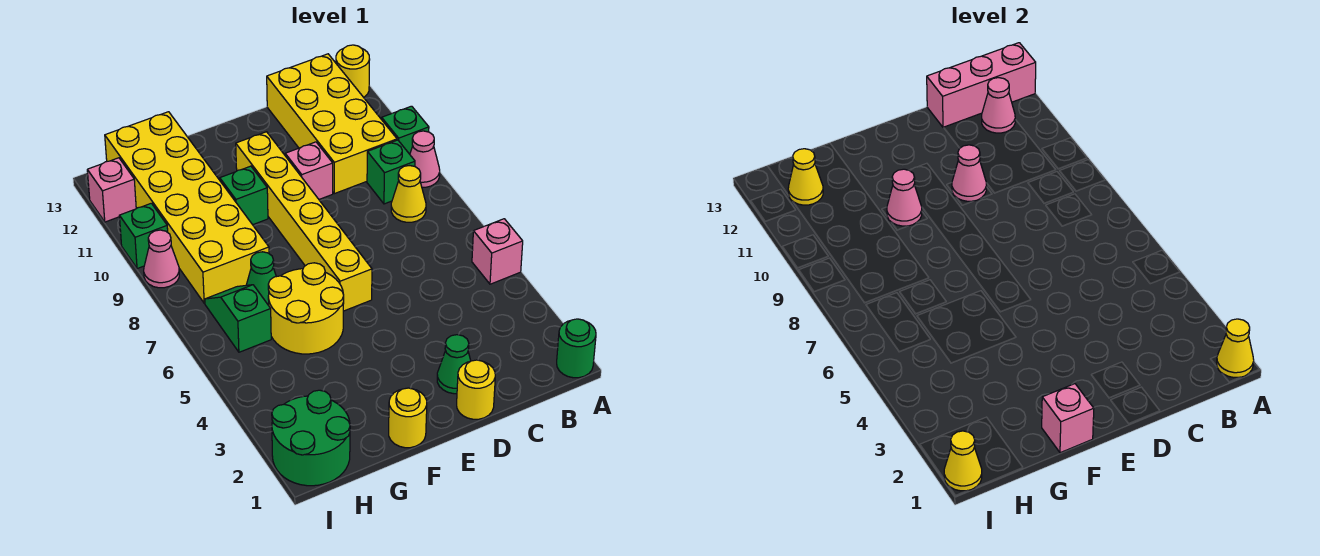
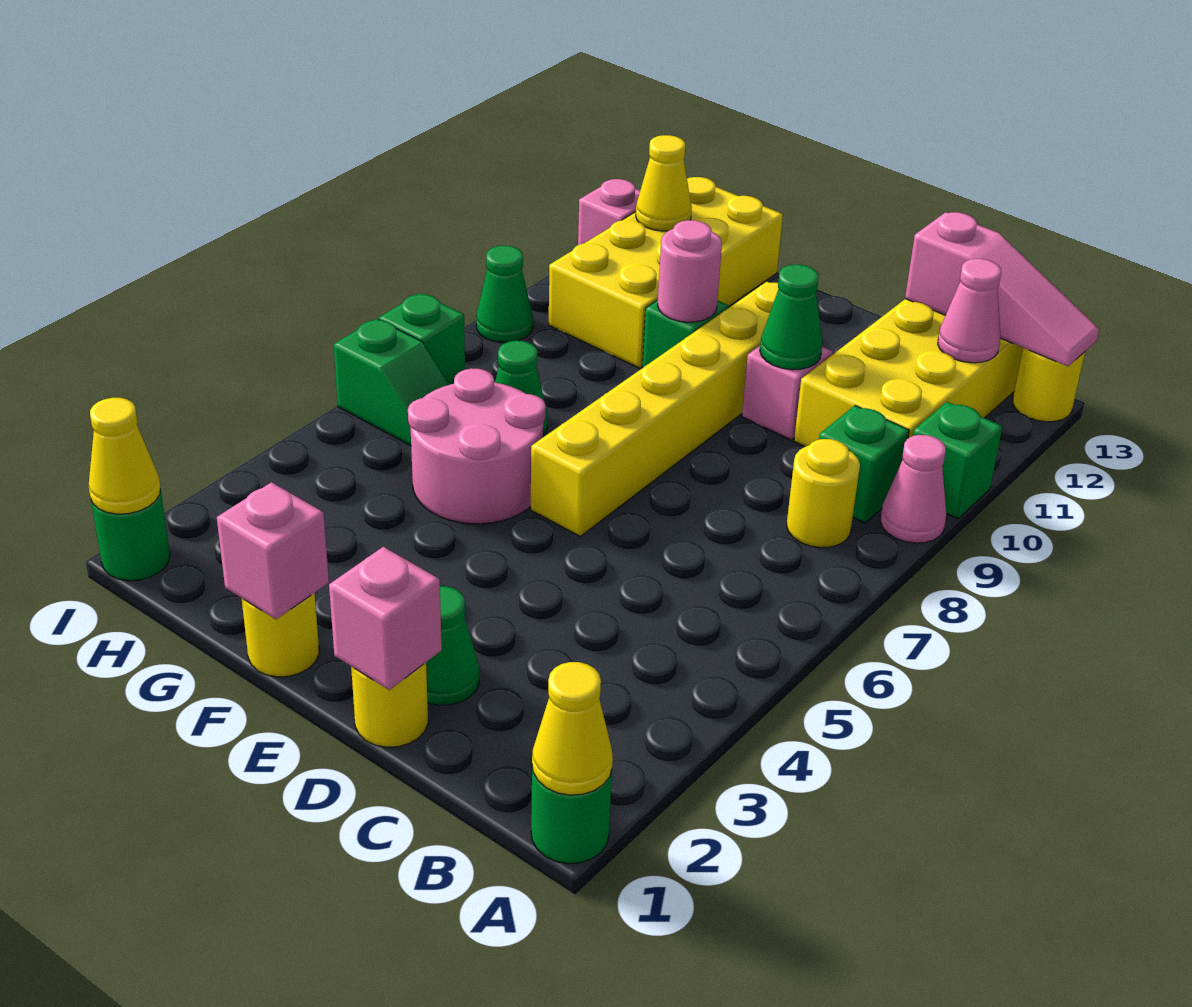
pink 1x1 brick [472,219,523,284] -> pink 1x1 brick moved to [329,547,442,690]
pink 1x3 brick [927,43,1036,128] -> pink 1x3 slope [905,212,1099,366]
yellow 1x1 cone [391,166,426,222] -> yellow 1x1 round brick [787,439,860,548]
pink 1x1 cone [952,145,986,201] -> green 1x1 cone [760,265,822,370]
yellow 2x2 round brick [268,263,344,354] -> pink 2x2 round brick [408,368,546,524]
pink 1x1 cone [887,169,922,226] -> pink 1x1 round brick [658,220,722,322]
yellow 2x6 brick [105,112,269,303] -> yellow 2x4 brick [549,177,783,368]
green 2x2 round brick [272,390,350,486] -> green 1x1 round brick [91,490,170,581]
green 1x2 slope [205,285,271,352] -> green 1x2 slope turned to [334,319,450,446]
pink 1x1 cone [144,230,179,288] -> green 1x1 cone [476,246,533,342]
green 1x1 brick [119,203,168,269] -> green 1x1 brick moved to [379,293,465,385]

